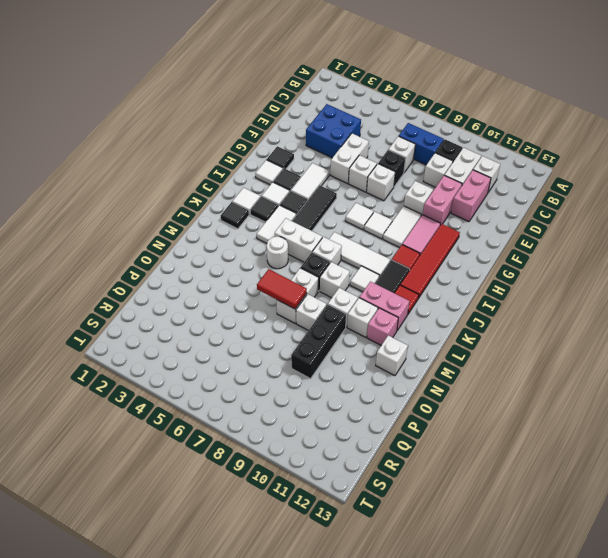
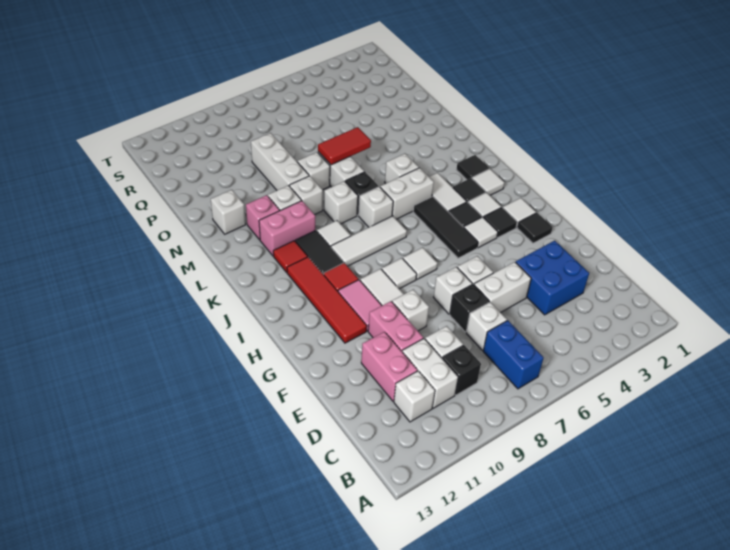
blue 1x2 brick [399,123,444,165] -> blue 1x2 brick turned to [483,320,544,389]
white 1x2 brick [331,133,369,184] -> white 1x2 brick turned to [474,262,531,312]
white 1x2 tile [291,163,329,199] -> white 1x1 tile [464,217,498,248]
white 1x1 round brick [267,236,288,269] -> white 1x1 brick [385,154,419,184]
black 1x3 brick [291,304,346,379] -> white 1x3 brick [251,133,309,190]

